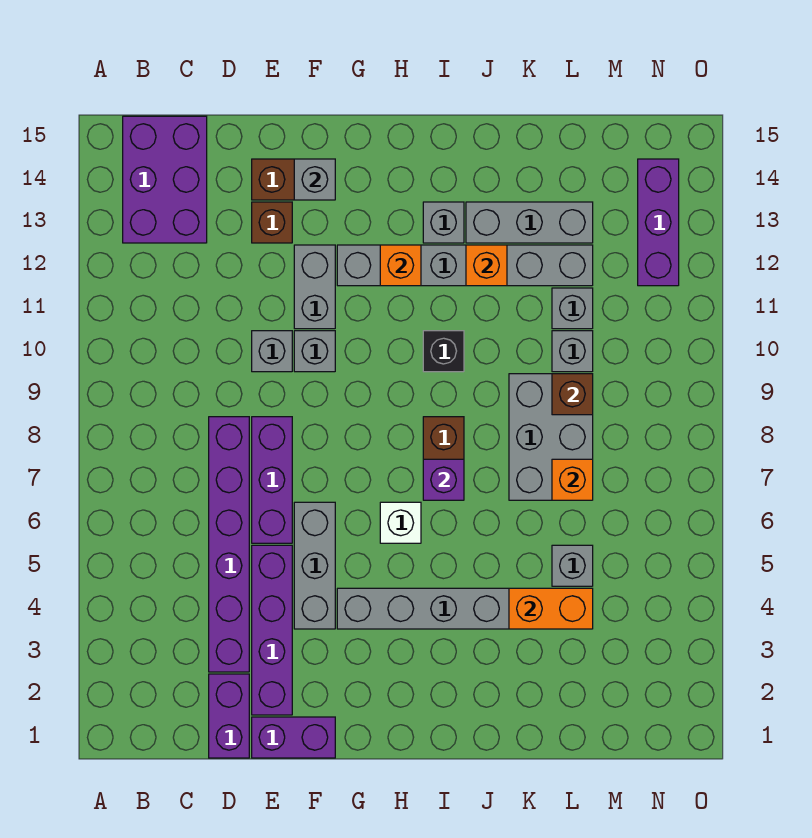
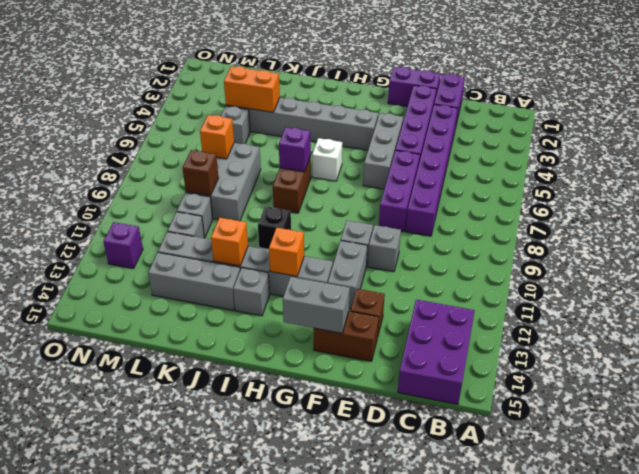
grey 1x1 brick [294,159,335,200] -> grey 1x2 brick [283,277,350,333]
purple 1x3 brick [638,159,679,286] -> purple 1x1 brick [103,222,143,269]

